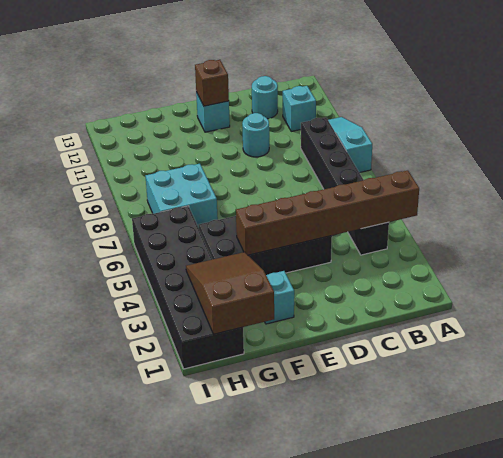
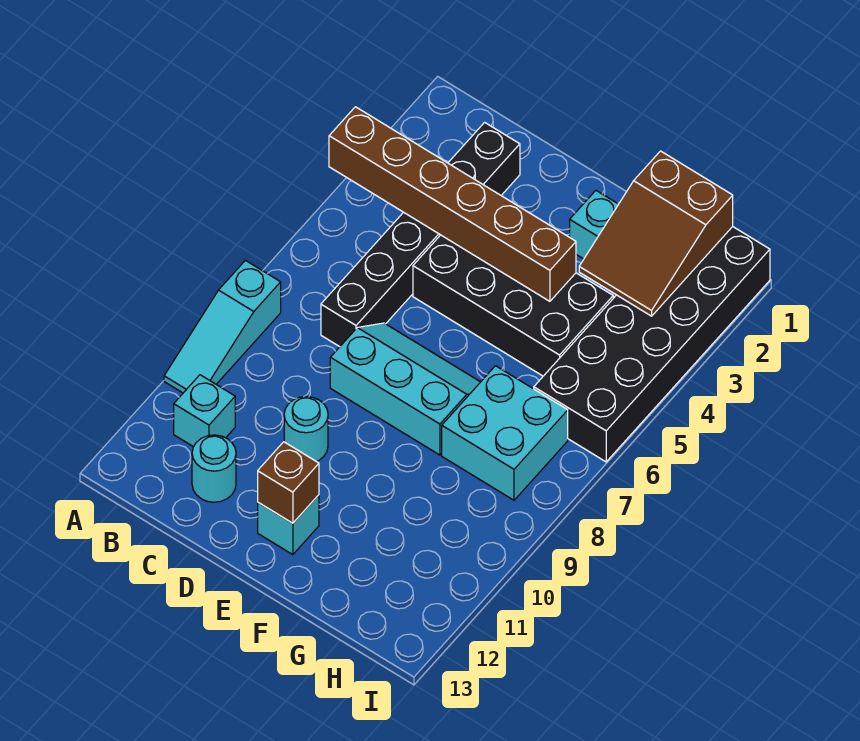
black 1x6 brick [301,117,389,255] -> black 1x6 brick moved to [321,122,520,347]
none -> cyan 2x3 slope [330,323,480,455]

